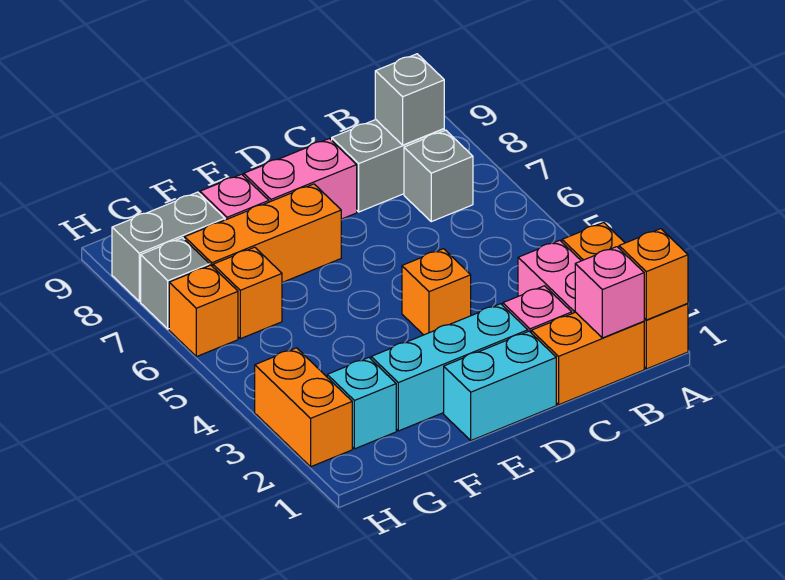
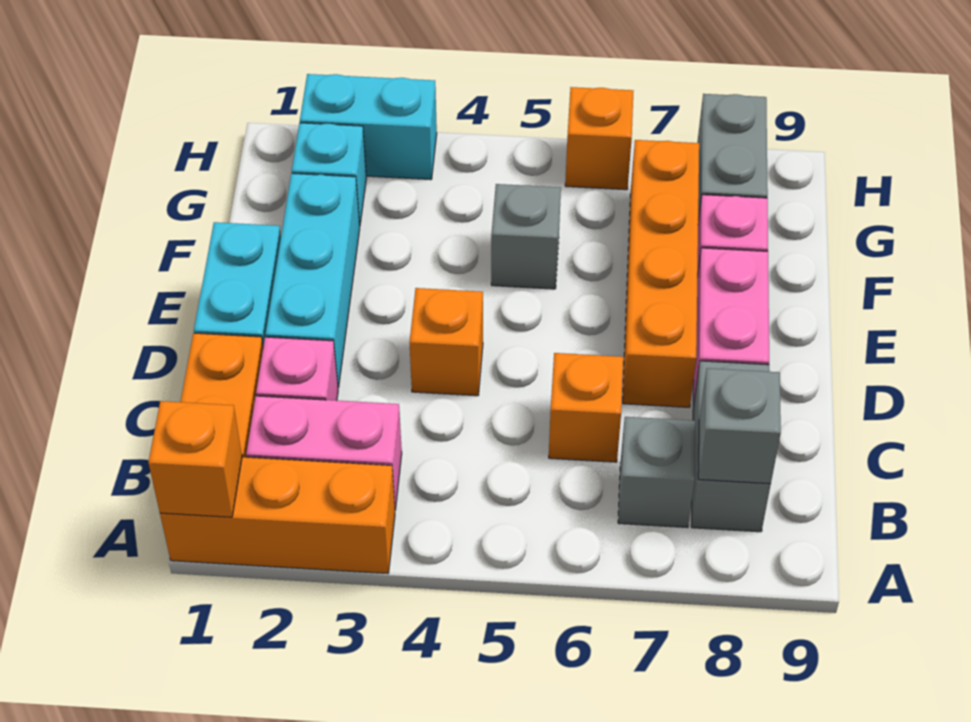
pink 1x1 brick [575,247,644,338] -> none
orange 1x3 brick [185,184,341,282] -> orange 1x4 brick [623,140,699,407]
orange 1x1 brick [213,247,282,339] -> orange 1x1 brick moved to [549,353,623,462]
orange 1x2 brick [255,348,352,467] -> cyan 1x2 brick [300,74,437,180]
grey 1x1 brick [141,238,210,329] -> grey 1x1 brick moved to [491,184,561,289]

